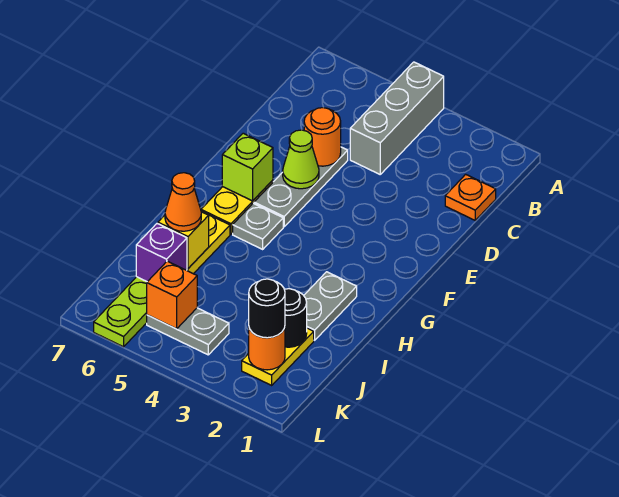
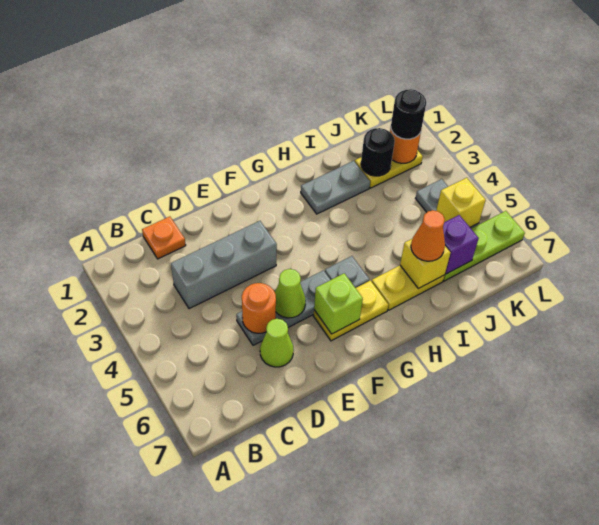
grey 1x3 brick [350,62,444,174] -> grey 1x3 brick moved to [171,221,277,309]
none -> lime 1x1 cone [260,319,294,367]
orange 1x1 brick [147,261,197,329] -> yellow 1x1 brick [436,178,486,227]

